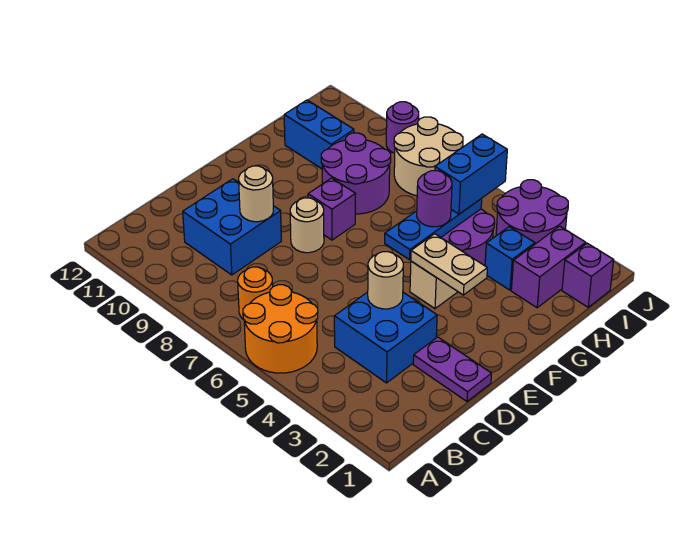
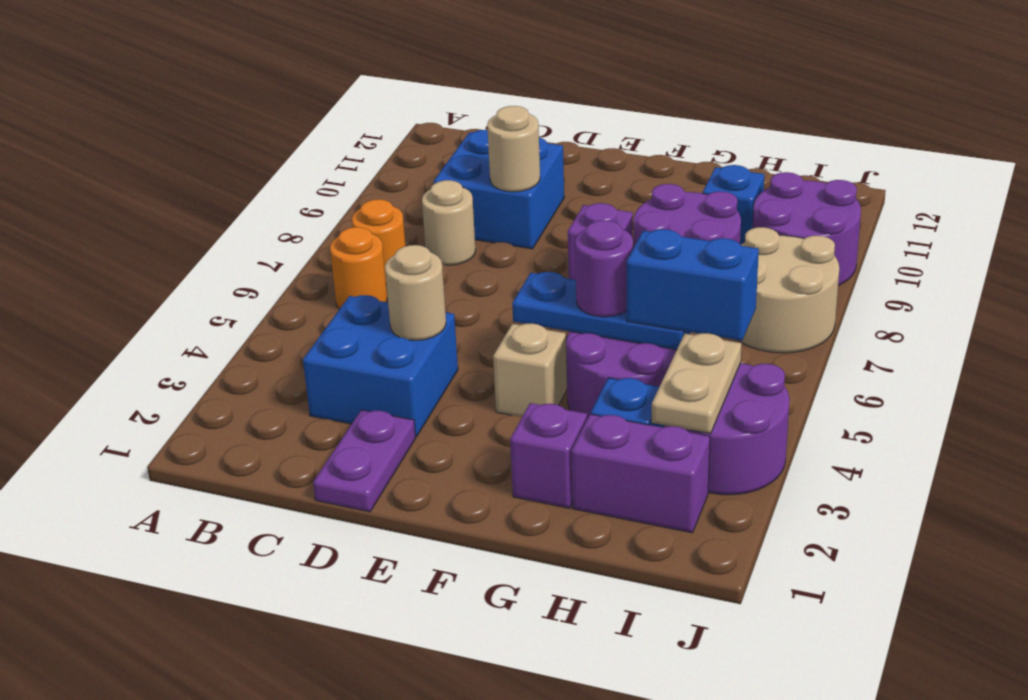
orange 2x2 round brick [243,285,318,373] -> orange 1x1 round brick [330,227,387,309]
tan 1x1 round brick [290,198,324,253] -> tan 1x1 round brick moved to [422,180,476,265]
tan 1x2 plate [411,234,487,295] -> tan 1x2 plate moved to [652,333,742,434]
blue 1x2 brick [284,100,354,169] -> blue 1x1 brick [703,165,764,245]
purple 1x1 brick [562,243,614,307] -> purple 1x1 brick moved to [510,403,587,508]
purple 1x1 round brick [386,102,419,153] -> purple 2x2 round brick [753,172,861,285]

